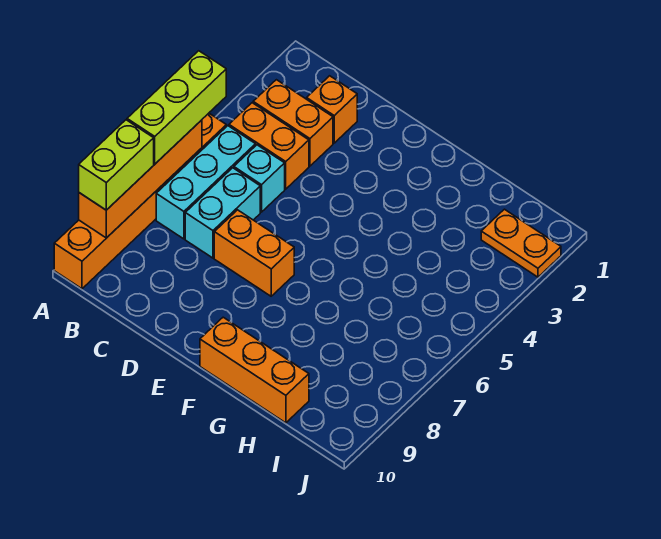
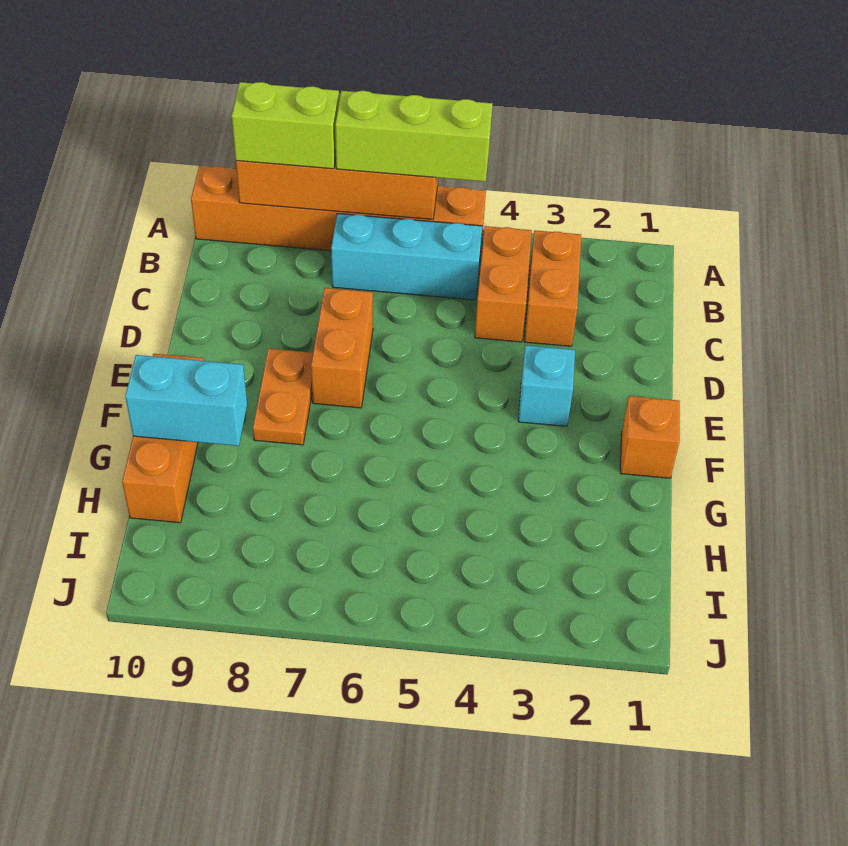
orange 1x1 brick [307,76,357,143] -> orange 1x1 brick moved to [620,396,680,478]
cyan 1x1 brick [234,145,285,212] -> cyan 1x1 brick moved to [518,345,575,426]
cyan 1x2 brick [185,168,260,258] -> cyan 1x2 brick moved to [125,355,247,446]
orange 1x2 plate [481,209,561,277] -> orange 1x2 plate moved to [253,349,313,445]

